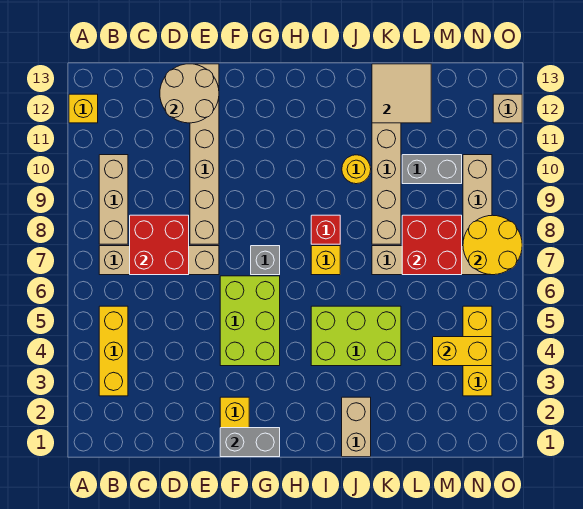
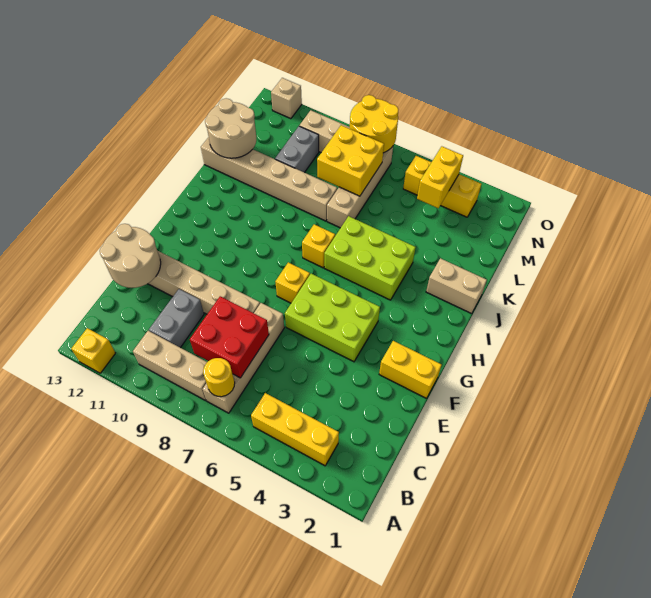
grey 1x2 brick [220,428,280,457] -> grey 1x2 brick moved to [149,289,204,348]
grey 1x1 brick [251,246,280,275] -> yellow 1x1 brick [275,262,310,303]
lime 2x3 brick [311,306,401,366] -> lime 2x3 brick turned to [324,216,416,300]
red 1x1 brick [311,215,340,244] -> none
yellow 1x1 round brick [342,155,371,184] -> yellow 1x1 round brick moved to [203,358,235,397]
tan 2x2 tile [372,64,431,123] -> tan 2x2 round brick [205,98,256,158]
red 2x2 brick [402,215,462,275] -> yellow 2x2 brick [317,125,384,196]

